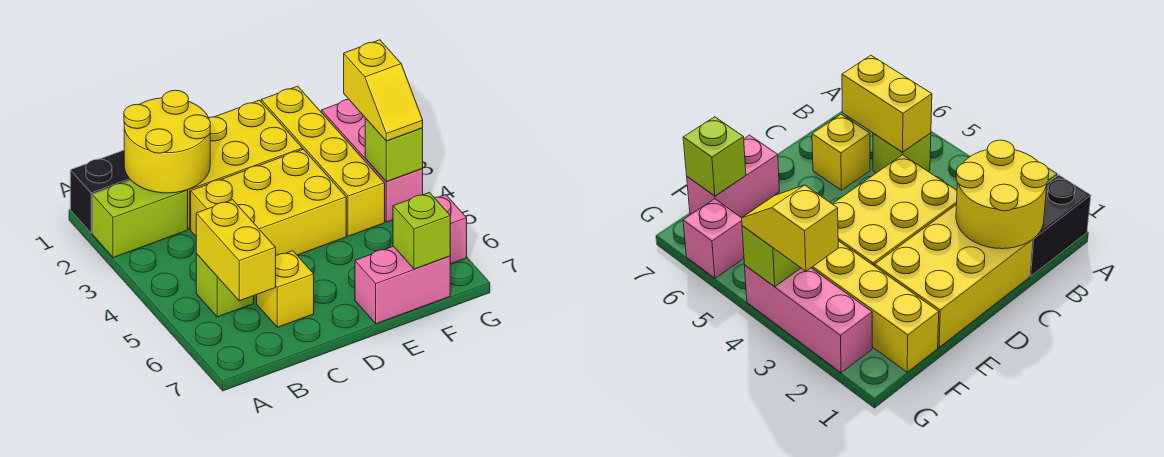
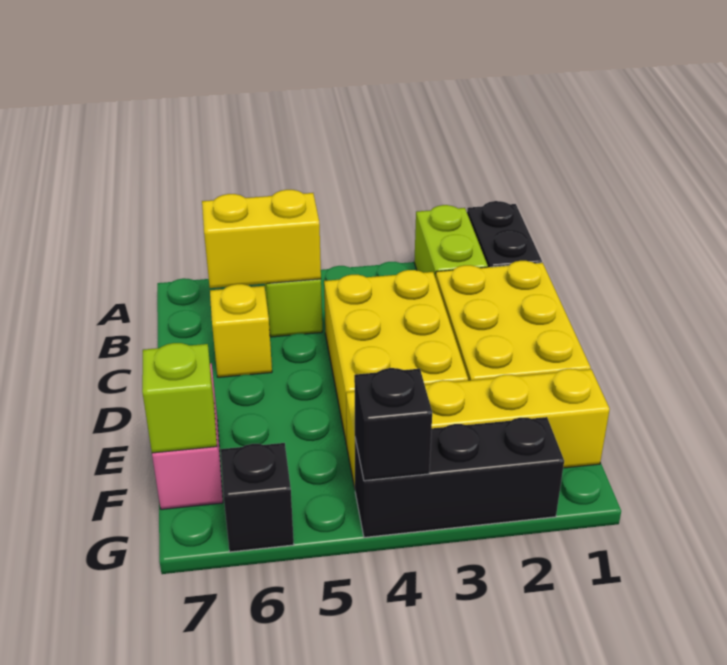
yellow 2x2 round brick [124,90,210,193] -> none
pink 1x3 brick [322,99,423,222] -> black 1x3 brick [355,417,564,537]
yellow 1x2 slope [344,40,423,141] -> none
lime 1x1 brick [365,119,423,182] -> black 1x1 brick [354,368,432,481]
pink 1x1 brick [435,195,467,264] -> black 1x1 brick [220,443,294,552]

